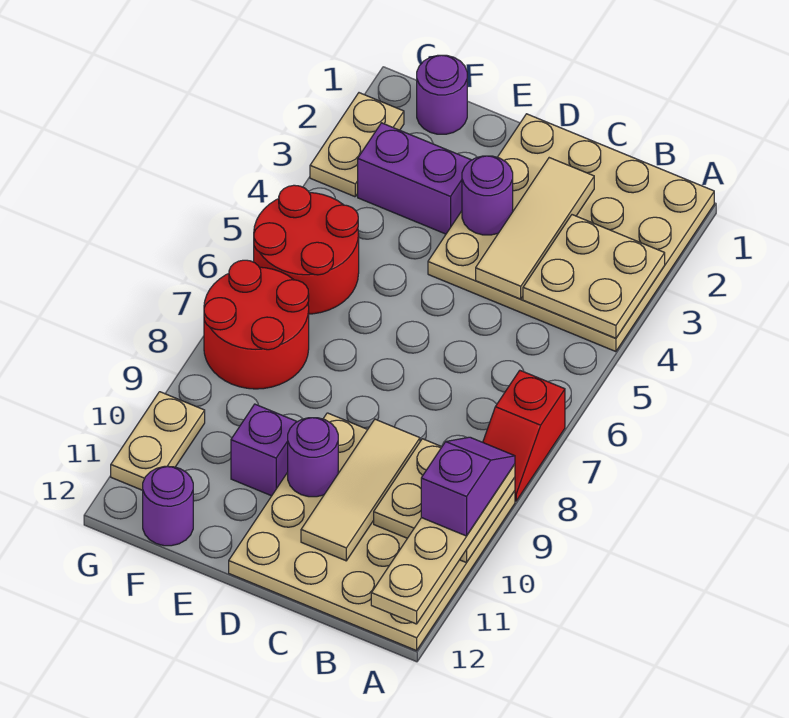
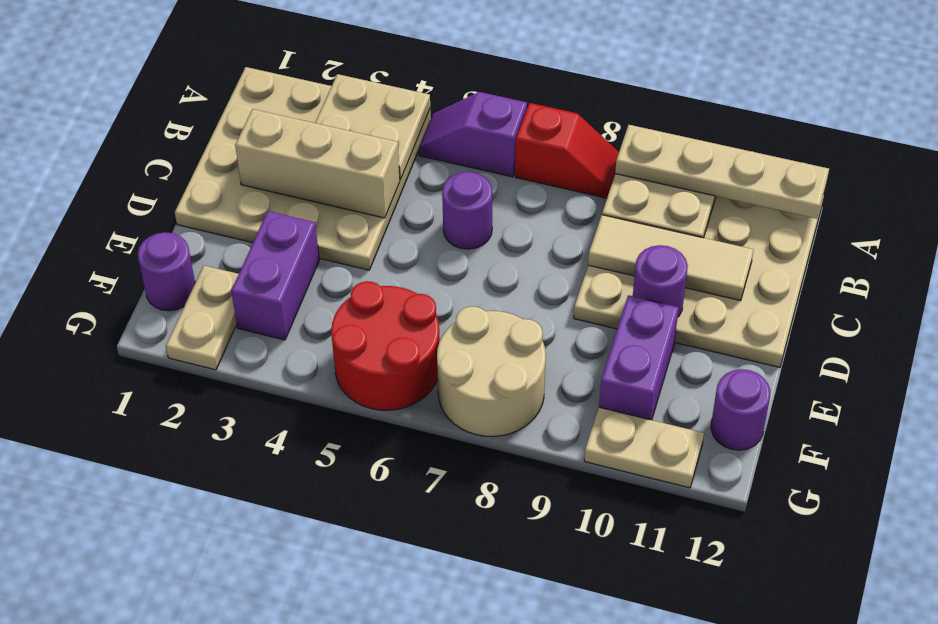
purple 1x2 slope [421,437,515,536] -> purple 1x2 slope moved to [419,92,527,177]
tan 1x3 tile [476,158,594,299] -> tan 1x3 brick [235,109,400,218]
purple 1x1 round brick [462,156,513,235] -> purple 1x1 round brick moved to [442,172,492,249]
purple 1x1 brick [231,404,297,496] -> purple 1x2 brick [599,295,679,420]
red 2x2 round brick [204,260,309,389] -> tan 2x2 round brick [437,306,546,437]
tan 1x2 plate [310,93,404,197] -> tan 1x2 plate turned to [166,266,239,370]

